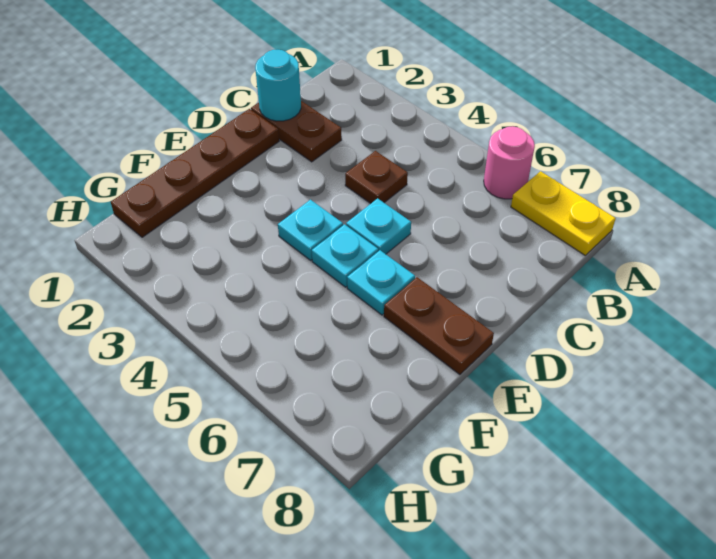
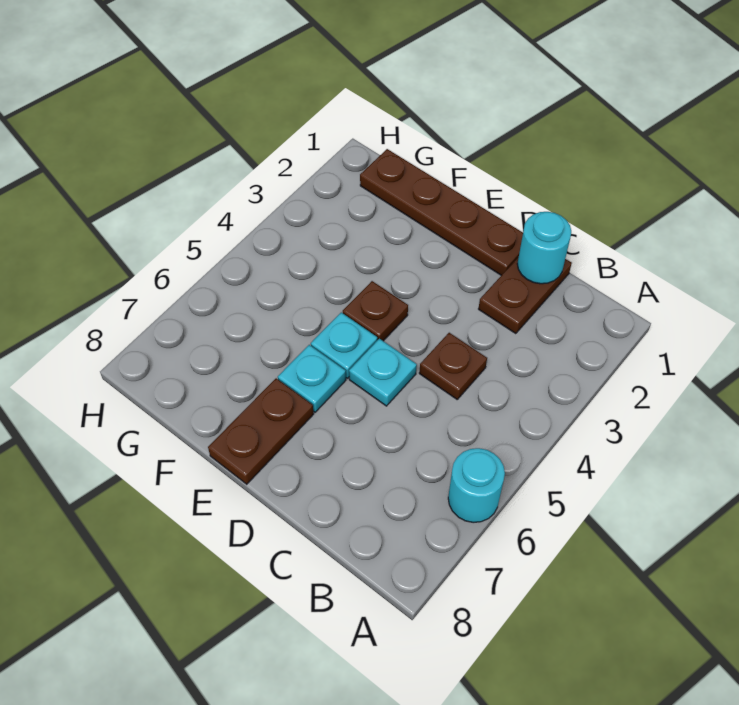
pink 1x1 round brick [484,126,535,199] -> cyan 1x1 round brick [448,448,505,523]
yellow 1x2 plate [511,171,616,255] -> none
cyan 1x1 plate [278,200,343,260] -> brown 1x1 plate [343,281,408,341]

